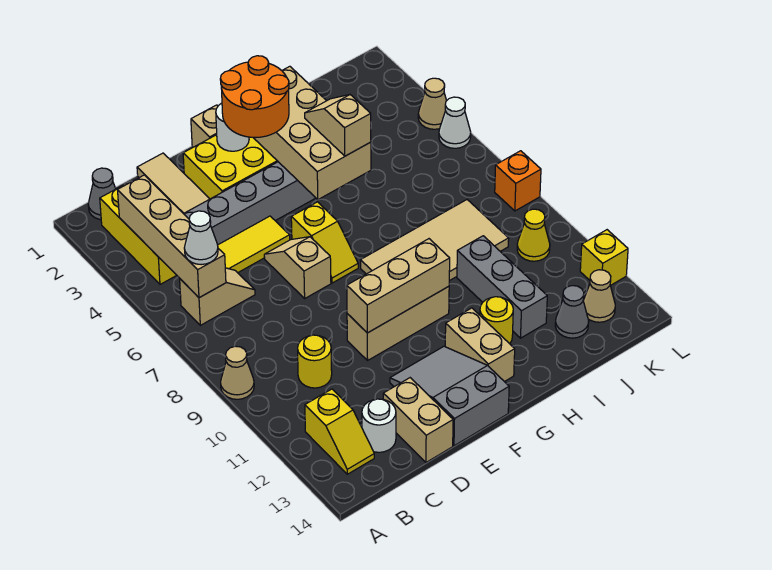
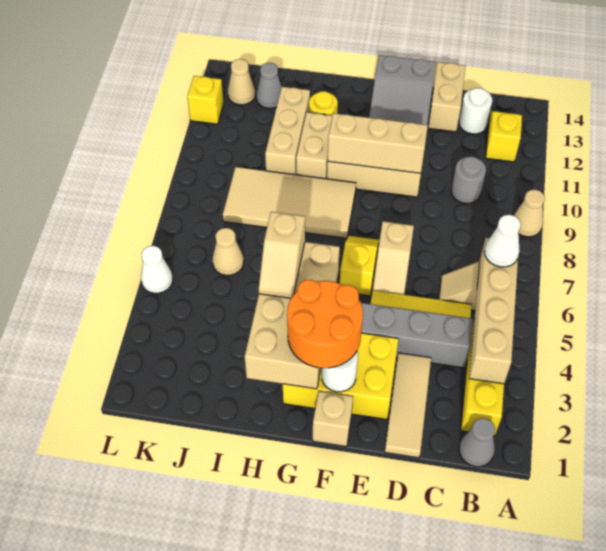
yellow 1x1 round brick [298,335,332,388] -> grey 1x1 round brick [451,157,486,203]
tan 1x2 brick [445,308,515,382] -> tan 1x2 brick moved to [296,112,332,179]
grey 1x3 brick [457,236,547,338] -> tan 1x3 brick [265,87,310,175]
yellow 1x1 cone [517,209,550,261] -> none
tan 1x1 cone [418,78,447,129] -> tan 1x1 cone moved to [212,228,244,275]
orange 1x1 brick [495,151,541,211] -> none

